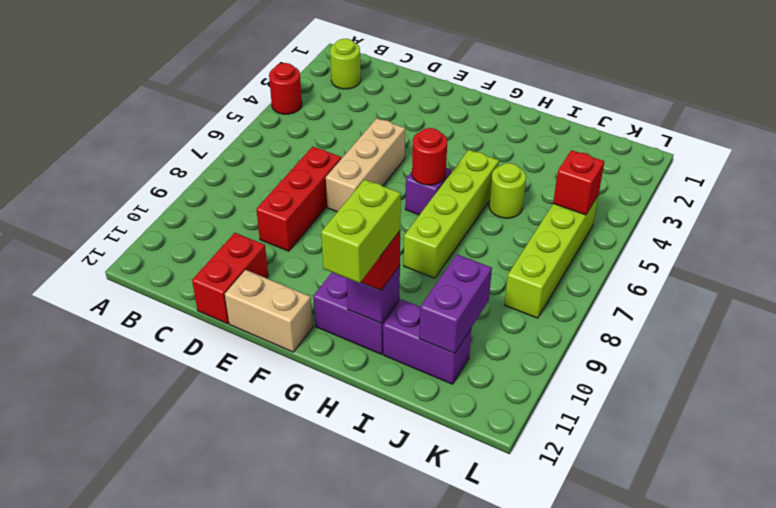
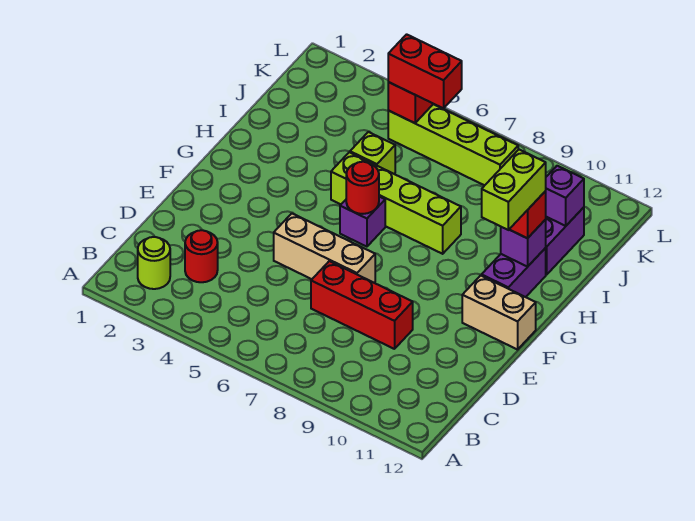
red 1x1 round brick [269,63,302,114] -> red 1x1 round brick moved to [185,230,218,282]
red 1x2 brick [192,233,268,324] -> red 1x2 brick moved to [388,34,462,108]
tan 1x2 brick [225,270,313,352] -> tan 1x2 brick turned to [462,275,536,350]
lime 1x2 brick [321,180,401,283] -> lime 1x2 brick turned to [482,150,546,230]
lime 1x1 round brick [489,163,526,218] -> lime 1x1 brick [350,132,395,174]
purple 1x2 brick [419,254,492,353] -> purple 1x1 brick [546,166,584,226]

